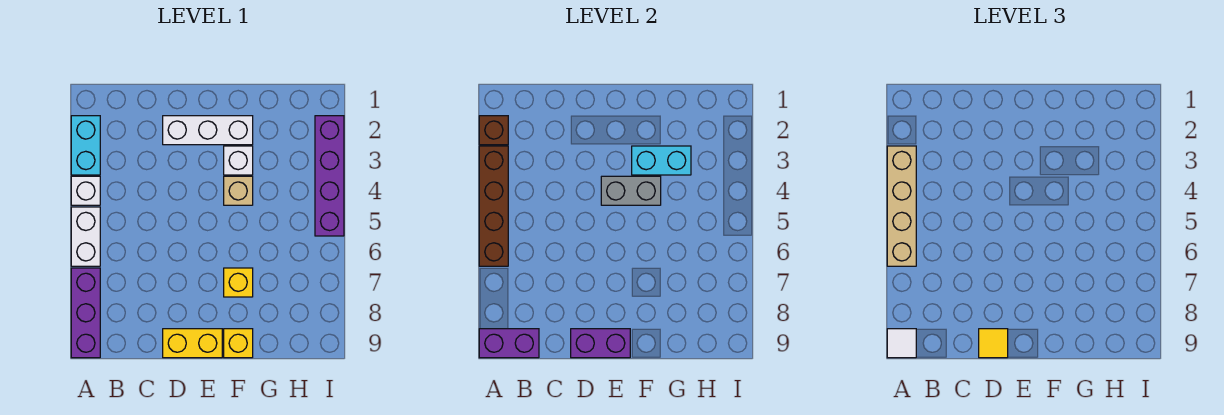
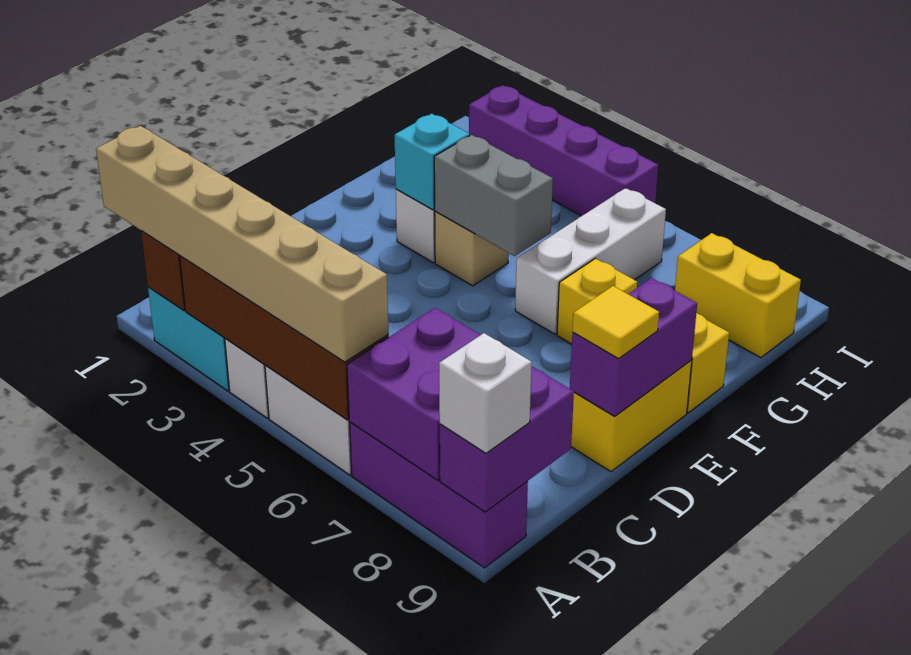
tan 1x4 brick [887,146,916,266] -> tan 1x6 brick [96,126,389,362]
none -> purple 2x2 brick [347,308,480,480]
white 1x1 tile [887,329,916,358] -> white 1x1 brick [439,333,532,453]
white 1x3 brick [163,116,253,145] -> white 1x3 brick moved to [515,188,666,334]
grey 1x2 brick [601,176,661,205] -> grey 1x2 brick turned to [434,135,553,256]
cyan 1x2 brick [632,146,691,175] -> cyan 1x1 brick [394,114,470,210]
none -> yellow 1x2 brick [675,233,801,358]

